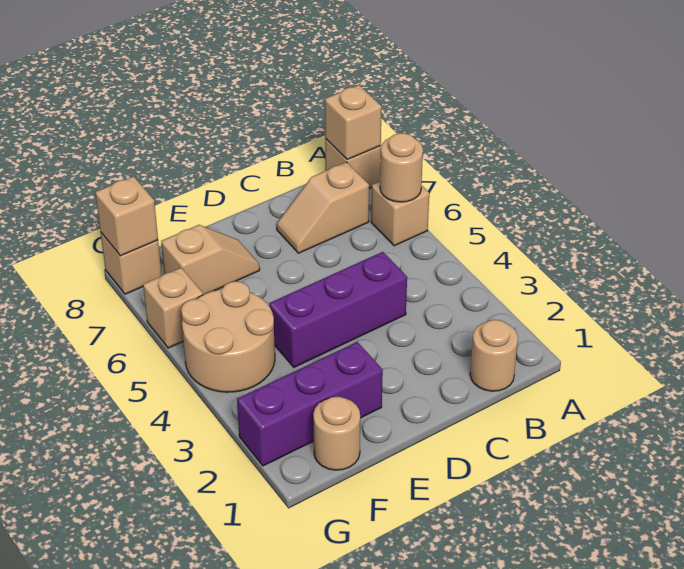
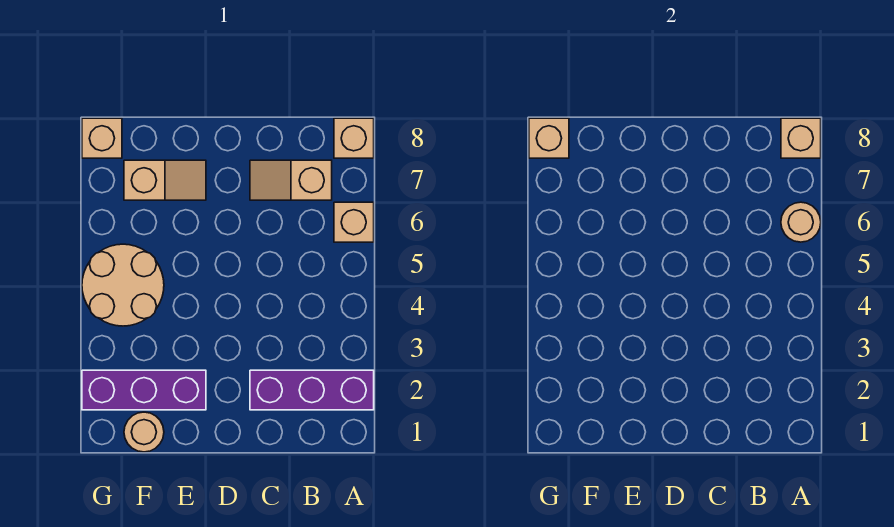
tan 1x1 round brick [470,320,518,391] -> none
purple 1x3 brick [269,252,407,367] -> purple 1x3 brick moved to [250,370,374,410]
tan 1x1 brick [143,268,203,348] -> none

